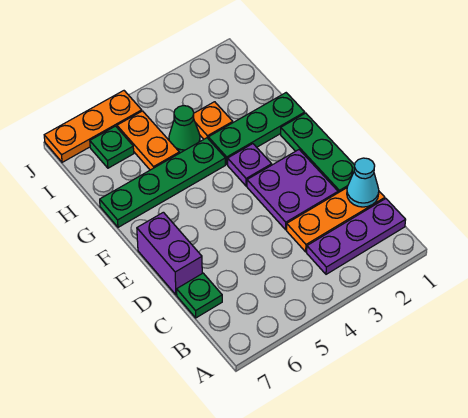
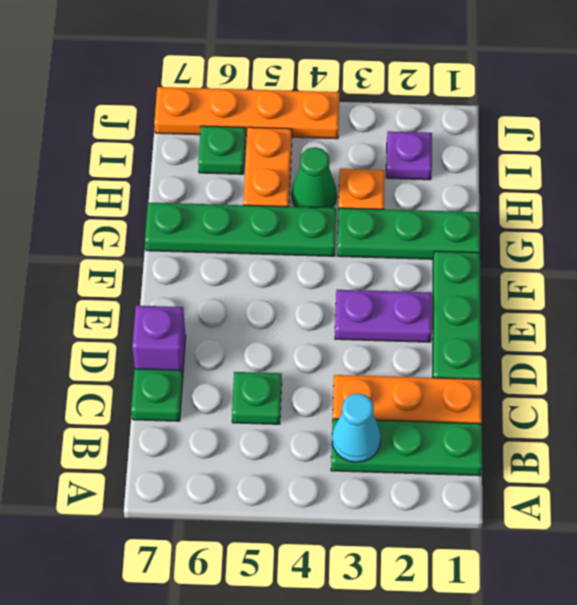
purple 1x3 plate [307,199,405,274] -> green 1x3 plate [331,419,482,476]
cyan 1x1 cone [347,158,379,207] -> cyan 1x1 cone moved to [332,393,381,462]
none -> green 1x1 plate [232,372,282,424]
purple 2x2 plate [247,150,338,230] -> purple 1x2 plate [335,290,432,342]
purple 1x2 brick [137,212,202,295] -> purple 1x1 brick [132,306,186,377]
purple 1x1 plate [228,144,272,186] -> purple 1x1 plate moved to [386,131,432,180]
orange 1x3 plate [44,91,142,162] -> orange 1x4 plate [154,87,340,139]

